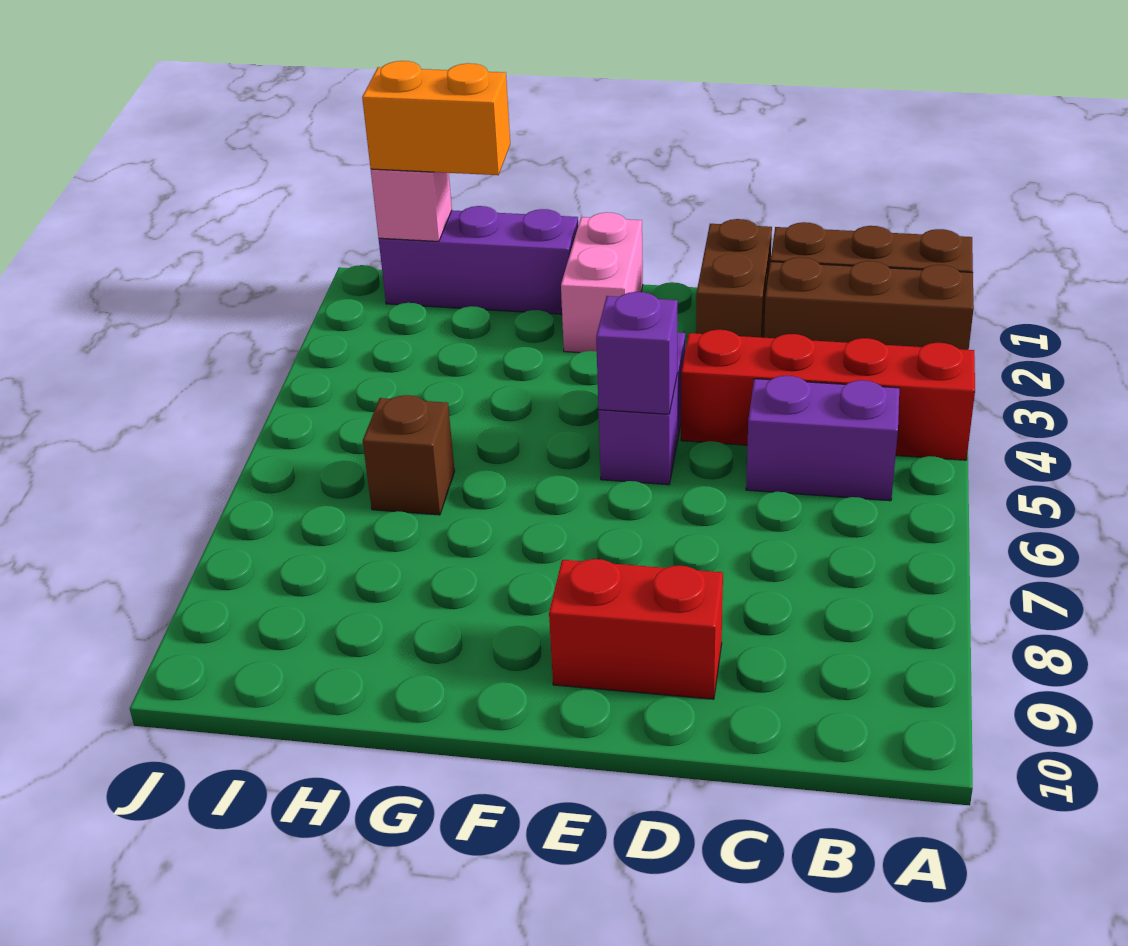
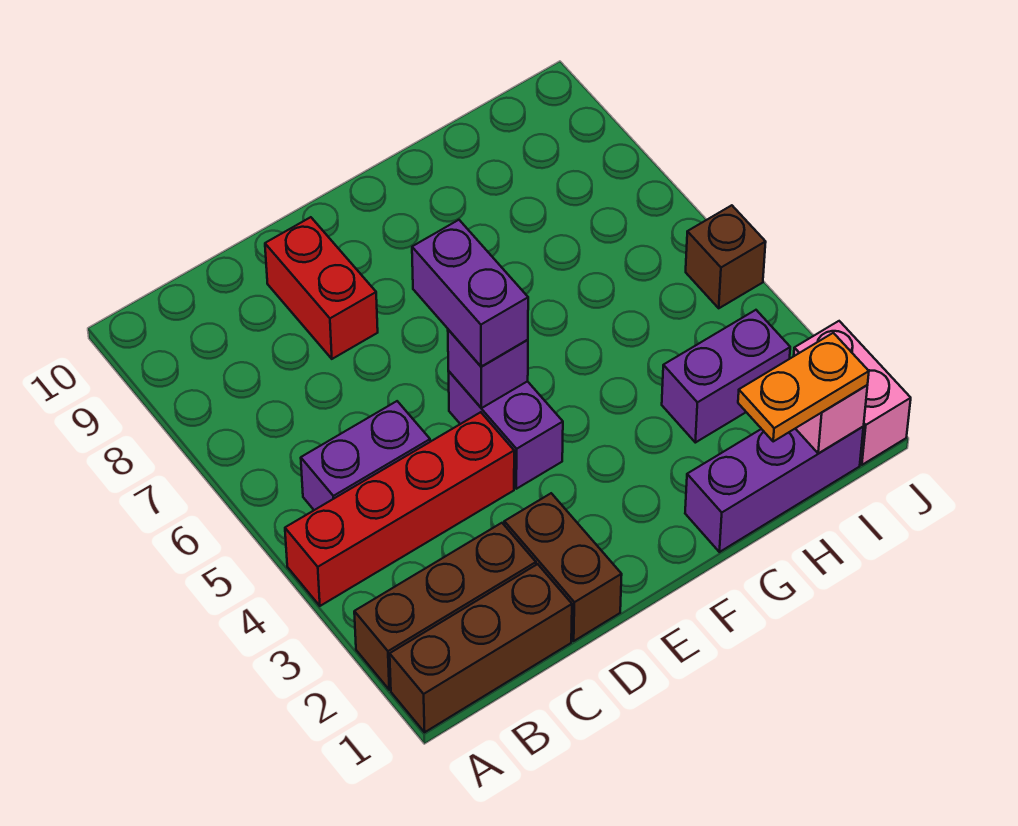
red 1x2 brick [549,559,723,699] -> red 1x2 brick turned to [265,217,378,359]
none -> purple 1x2 brick [412,220,528,366]
pink 1x2 brick [561,212,643,353] -> pink 1x2 brick moved to [794,321,911,465]
orange 1x2 brick [362,61,510,175] -> orange 1x2 plate [738,333,869,441]
none -> purple 1x2 brick [662,310,790,443]
brown 1x1 brick [363,395,455,515] -> brown 1x1 brick moved to [686,205,766,308]

